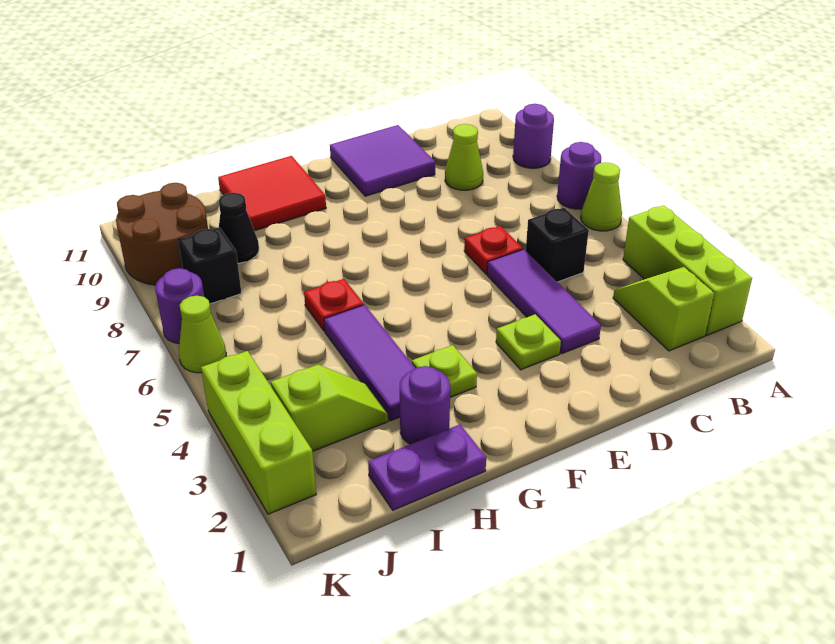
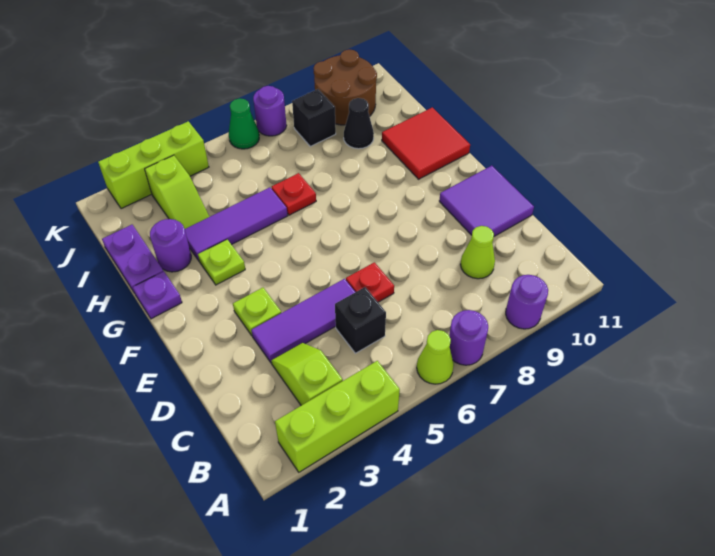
lime 1x2 slope [613,267,714,351] -> lime 1x2 slope turned to [271,343,343,406]
none -> purple 1x1 plate [133,271,182,319]
lime 1x1 cone [179,296,226,373] -> green 1x1 cone [229,98,259,149]

